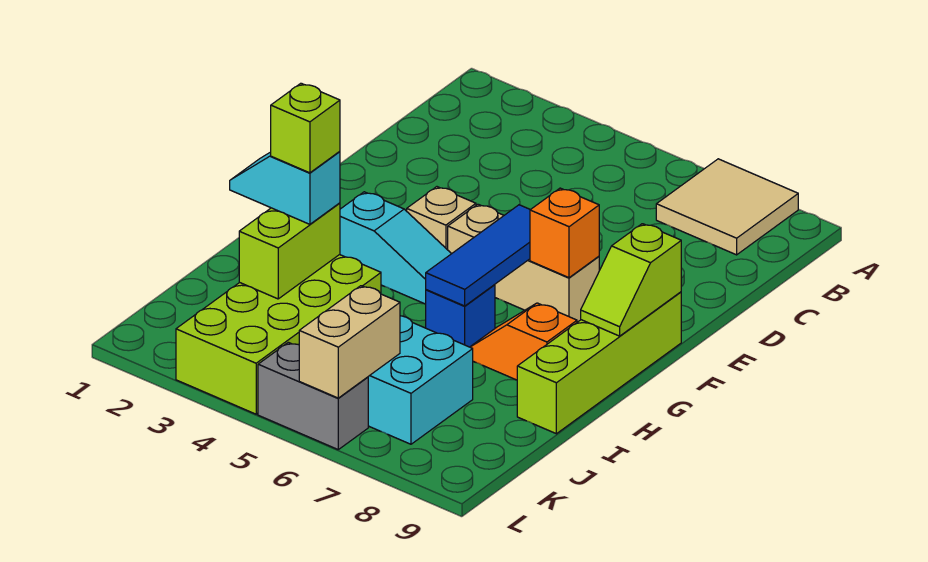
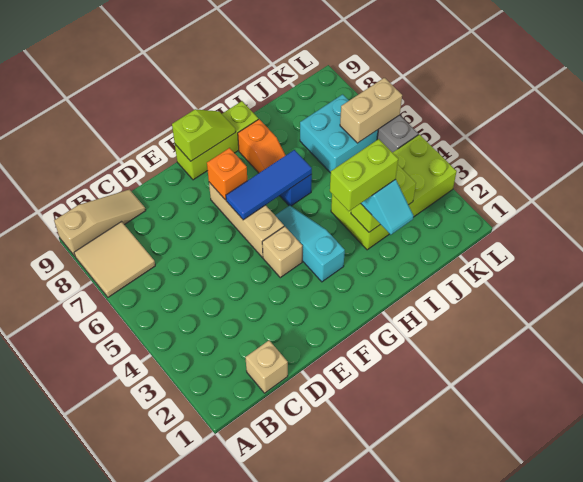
none -> tan 1x3 slope [54,190,146,256]
none -> tan 1x1 brick [245,340,288,393]
lime 1x4 brick [517,292,681,434] -> lime 1x3 brick [175,101,258,180]
lime 1x1 brick [271,83,340,173] -> lime 1x2 brick [330,139,398,211]

